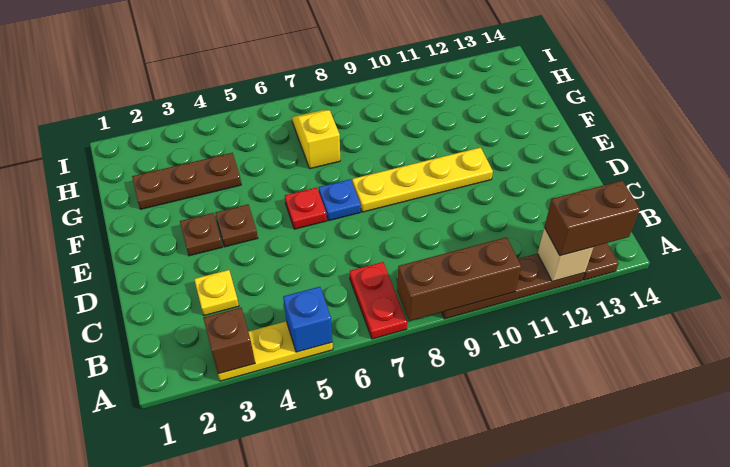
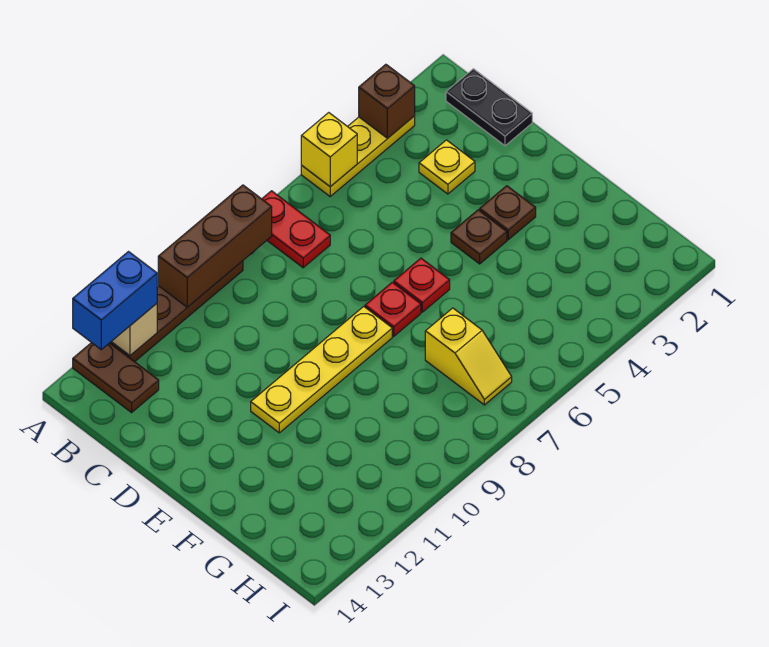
blue 1x1 brick [283,287,332,352] -> yellow 1x1 brick [301,113,357,187]
brown 1x2 brick [544,181,640,256] -> blue 1x2 brick [73,252,157,350]
none -> black 1x2 plate [446,69,532,146]
blue 1x1 plate [319,179,361,220] -> red 1x1 plate [365,282,421,336]
brown 1x3 plate [132,153,241,209] -> none

